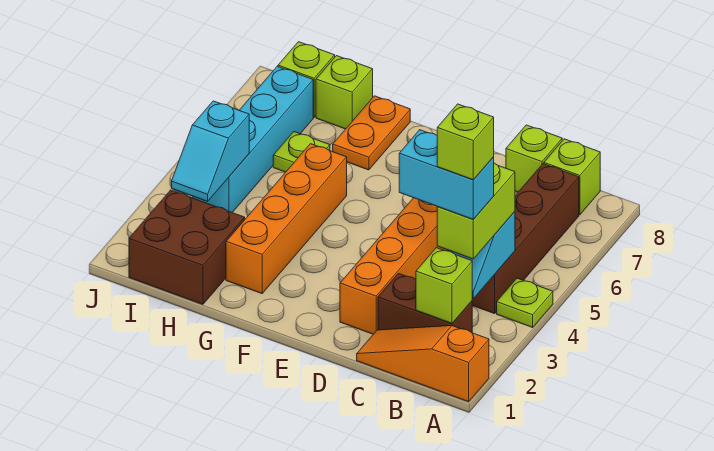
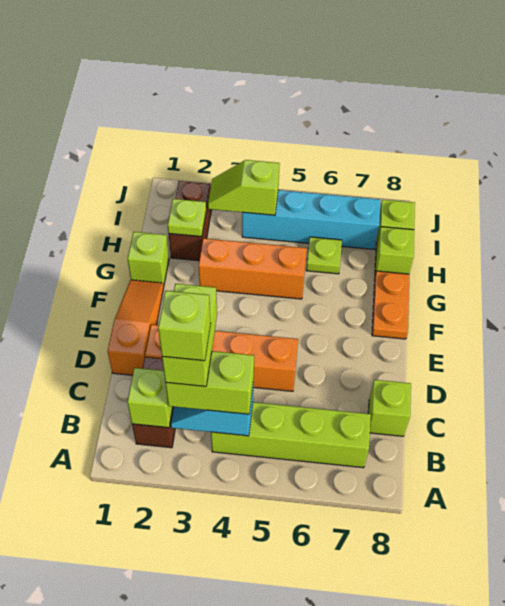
orange 1x3 slope [357,326,489,402] -> orange 1x3 slope moved to [108,280,164,375]
lime 1x1 plate [497,278,553,327] -> lime 1x1 plate moved to [168,199,206,237]
cyan 1x2 brick [399,130,494,219] -> lime 1x2 brick [162,284,217,386]
brown 1x4 brick [472,164,579,314] -> lime 1x4 brick [211,402,371,468]
lime 1x1 brick [544,139,600,215] -> lime 1x1 brick moved to [128,232,169,285]
orange 1x4 brick [226,144,347,294] -> orange 1x3 brick [199,238,307,299]
orange 1x2 plate [333,96,410,170] -> orange 1x2 plate turned to [372,271,409,339]
brown 2x2 brick [129,190,245,304] -> brown 1x2 brick [169,181,212,261]
cyan 1x2 slope [172,101,249,201] -> lime 1x2 slope [208,160,280,215]

